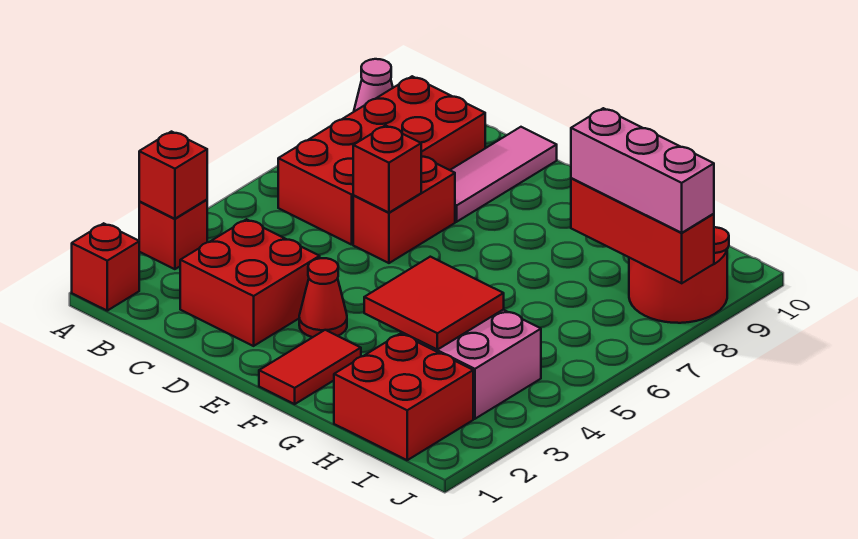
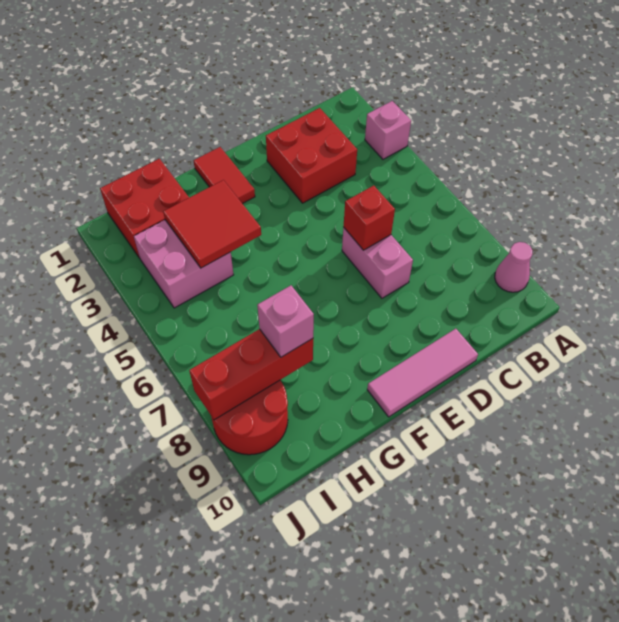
red 1x1 brick [72,223,139,311] -> none
red 1x1 brick [139,200,207,269] -> pink 1x1 brick [365,101,411,159]
red 1x1 brick [139,132,207,219] -> none
red 2x4 brick [278,76,485,245] -> none
red 1x2 brick [353,156,455,263] -> pink 1x2 brick [342,227,413,298]
pink 1x3 tile [450,127,557,222] -> pink 1x3 tile turned to [367,329,478,417]
red 1x1 cone [299,258,347,337] -> none
pink 1x3 brick [571,108,714,233] -> pink 1x1 brick [257,285,314,357]

